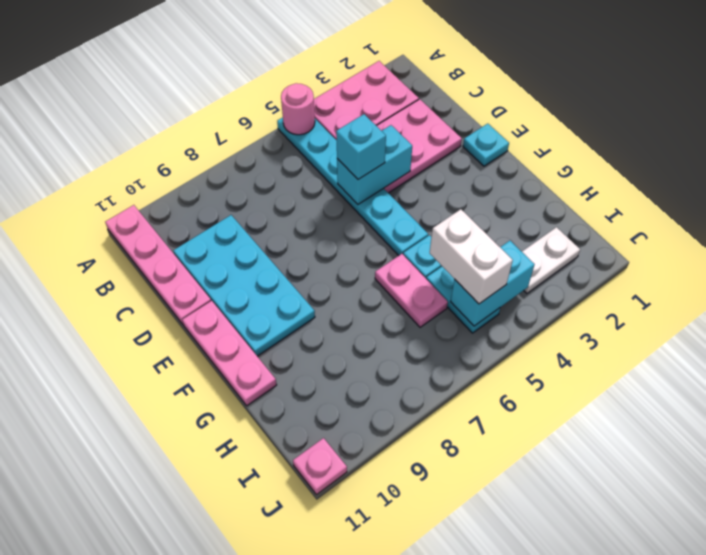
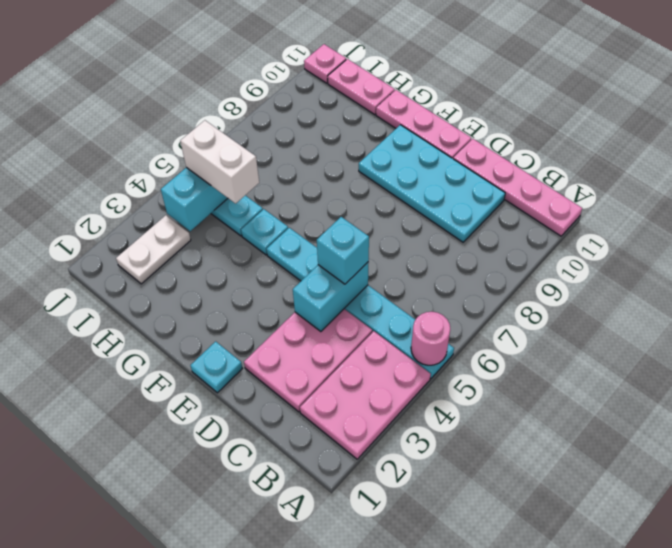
pink 1x2 plate [375,254,448,327] -> pink 1x2 plate moved to [328,59,395,115]

